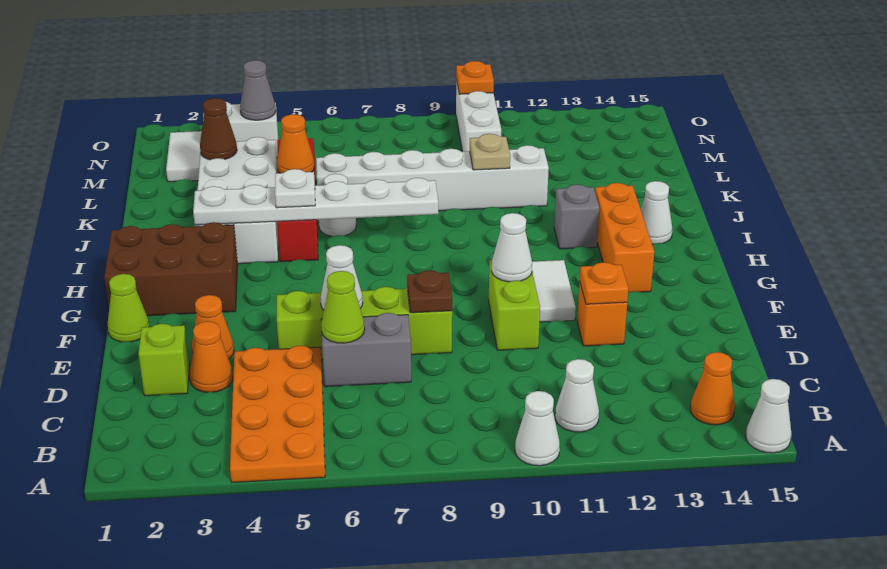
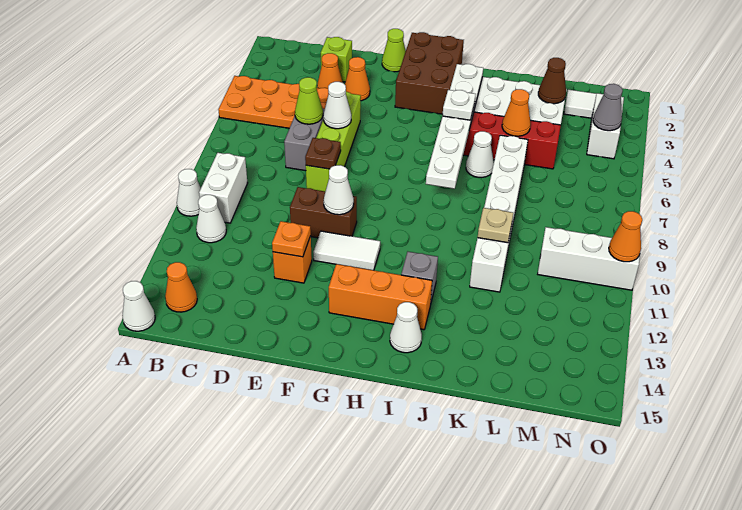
none -> white 1x2 brick [199,153,247,223]
lime 1x2 brick [489,260,540,350] -> brown 1x2 brick [290,187,357,238]
orange 1x1 plate [456,61,494,94] -> orange 1x1 cone [609,211,642,262]

